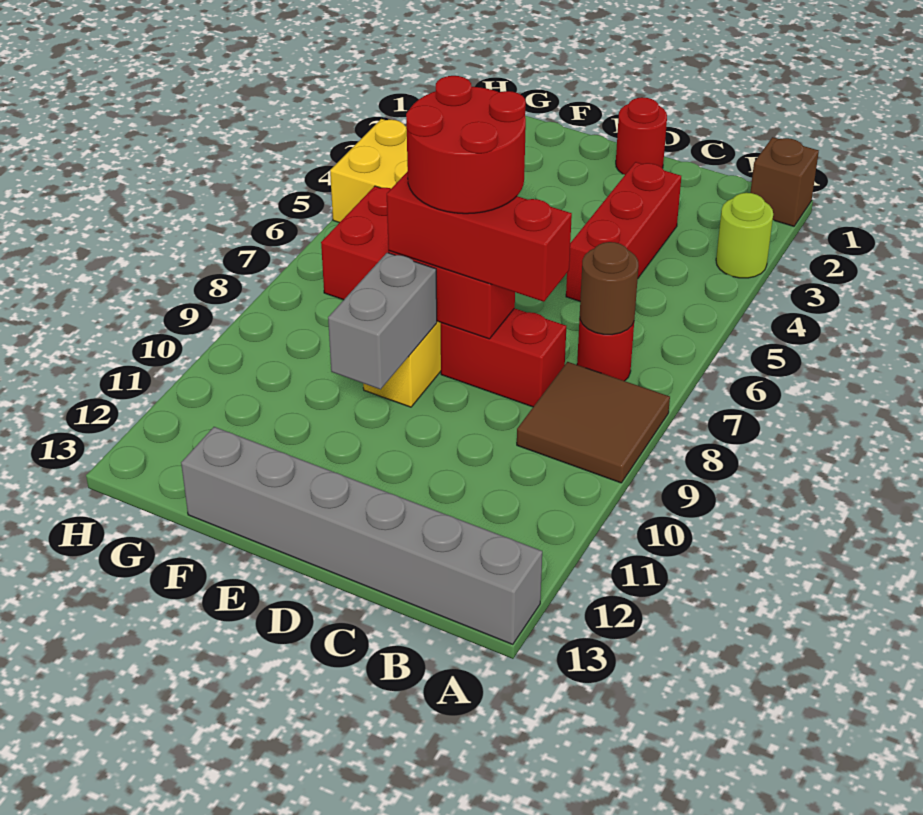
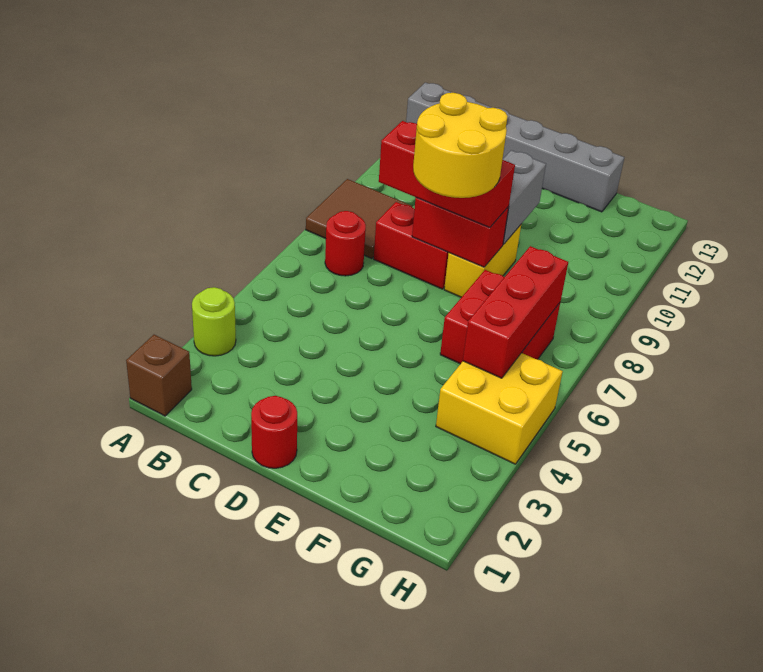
brown 1x1 round brick [580,242,639,335] -> none
red 1x3 brick [566,162,681,301] -> red 1x3 brick moved to [463,246,568,378]
red 2x2 round brick [406,76,526,214] -> yellow 2x2 round brick [413,93,508,198]

